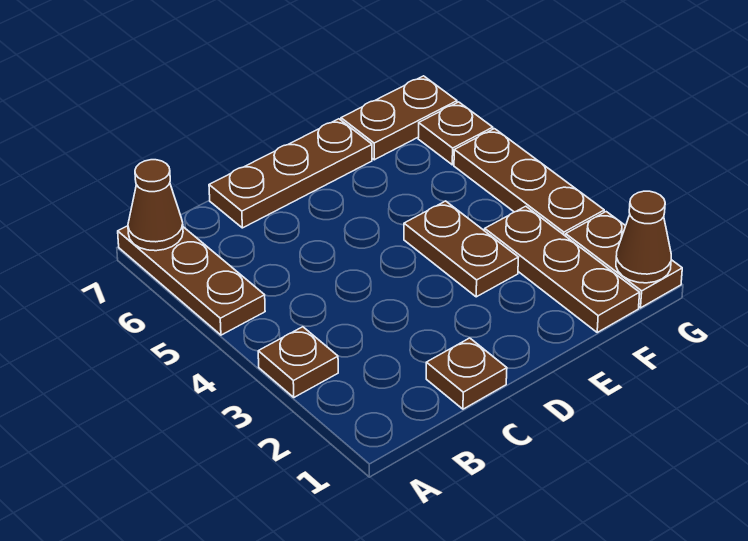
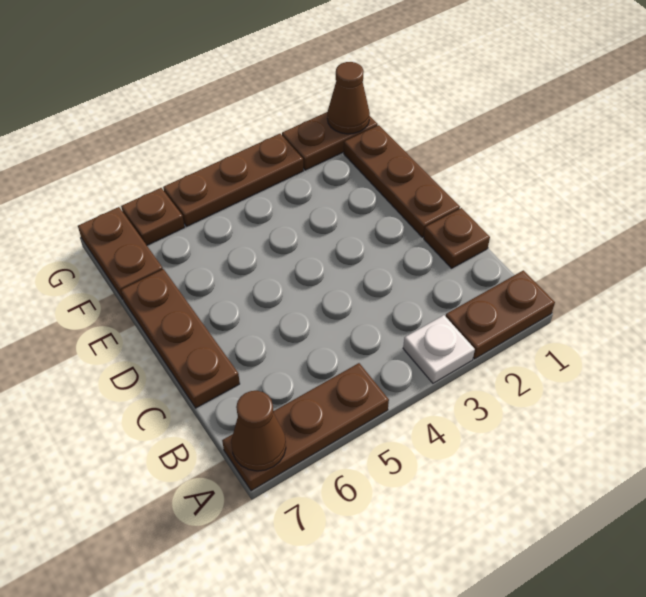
brown 1x1 plate [258,327,338,397] -> white 1x1 plate [403,315,475,383]
brown 1x2 plate [404,201,518,297] -> brown 1x2 plate moved to [446,270,555,359]
brown 1x3 plate [485,206,640,332] -> brown 1x3 plate turned to [344,125,460,237]

